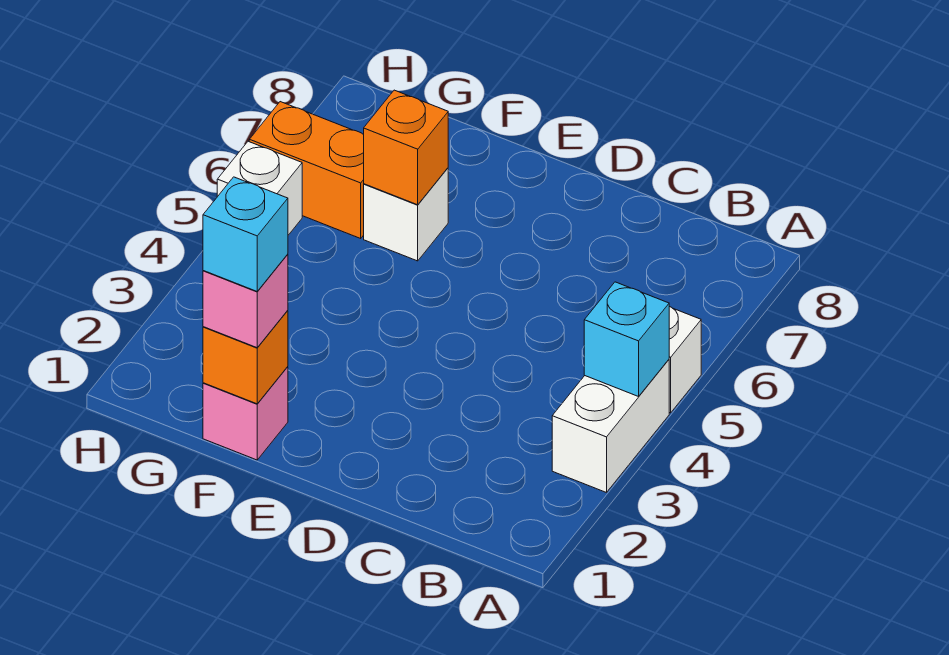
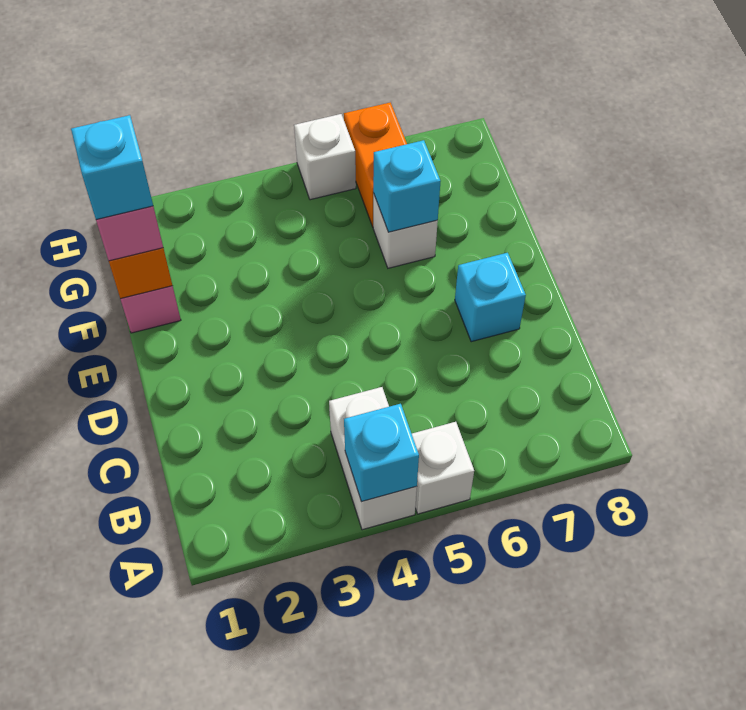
white 1x2 brick [552,360,669,493] -> white 1x2 brick turned to [329,387,417,530]
none -> cyan 1x1 brick [455,253,526,342]
orange 1x1 brick [363,90,448,205] -> cyan 1x1 brick [373,140,441,232]

